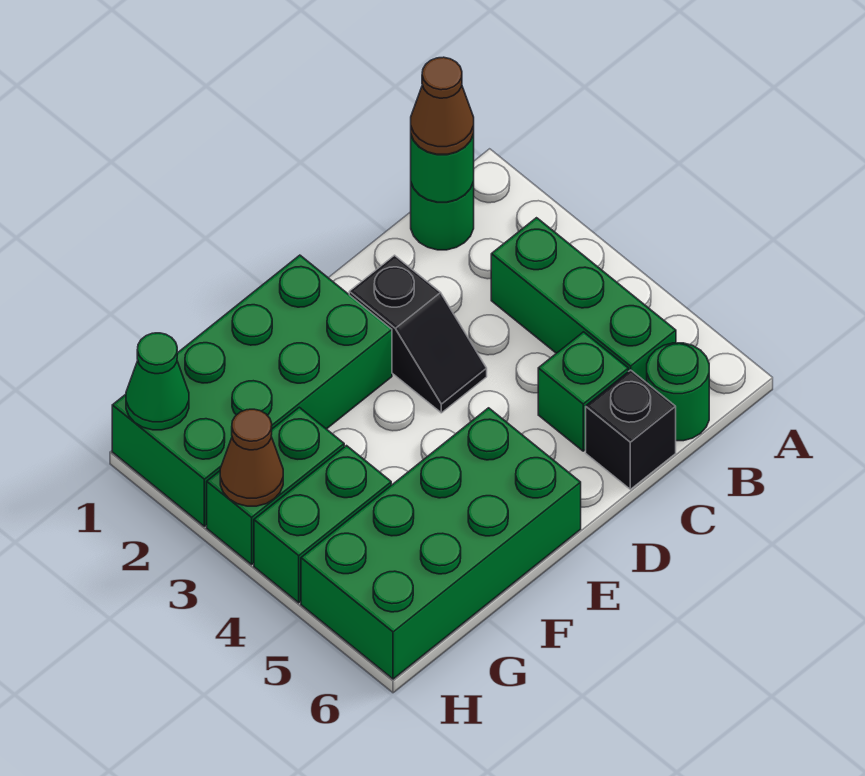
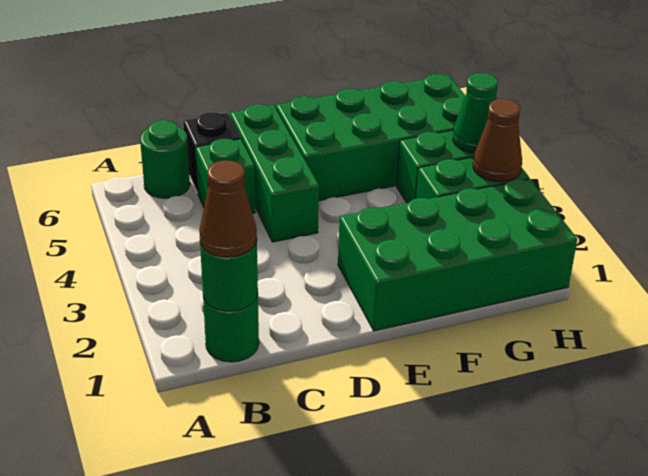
green 1x3 brick [491,218,676,383] -> green 1x3 brick moved to [230,104,319,242]
black 1x2 slope [349,255,487,413] -> none
green 1x1 cone [126,333,189,430] -> green 1x1 cone moved to [453,73,498,153]

